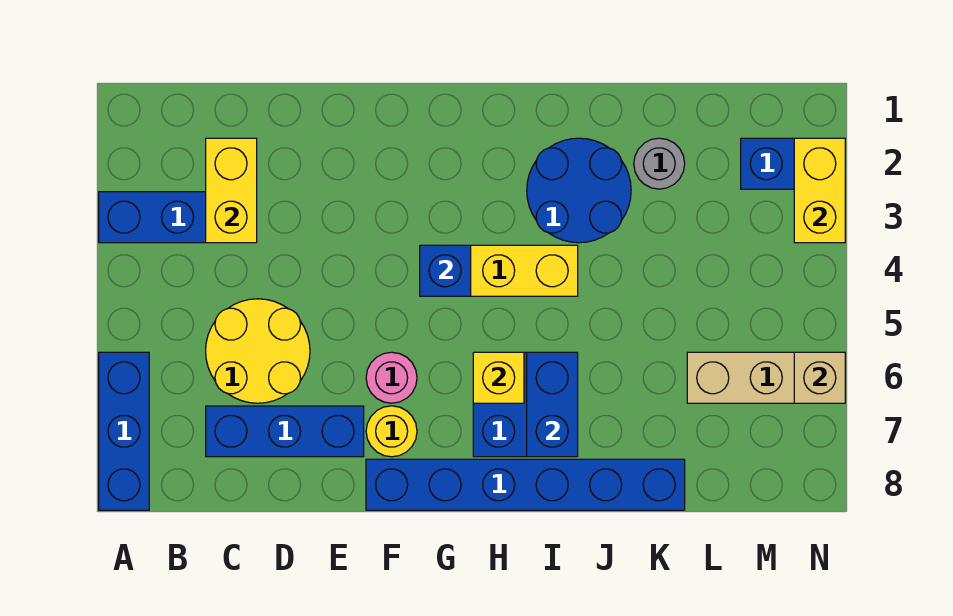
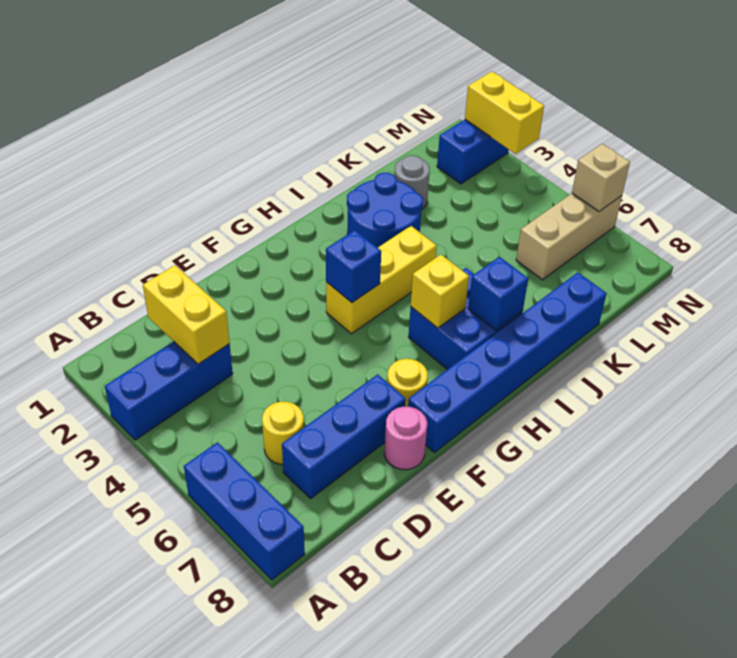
yellow 2x2 round brick [206,299,310,403] -> yellow 1x1 round brick [262,401,304,464]
pink 1x1 round brick [366,352,417,403] -> pink 1x1 round brick moved to [384,407,427,470]
blue 1x2 brick [527,352,578,457] -> blue 1x1 brick [468,257,528,330]

